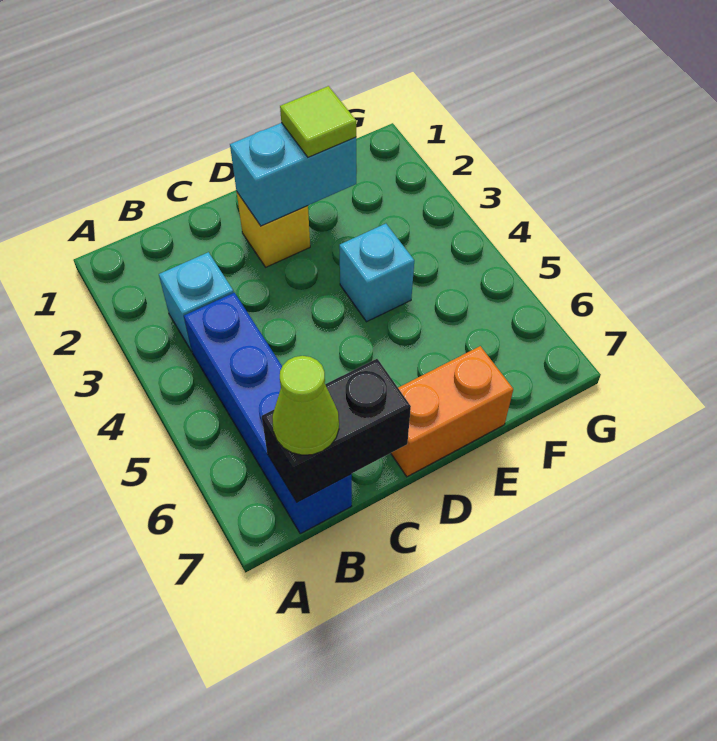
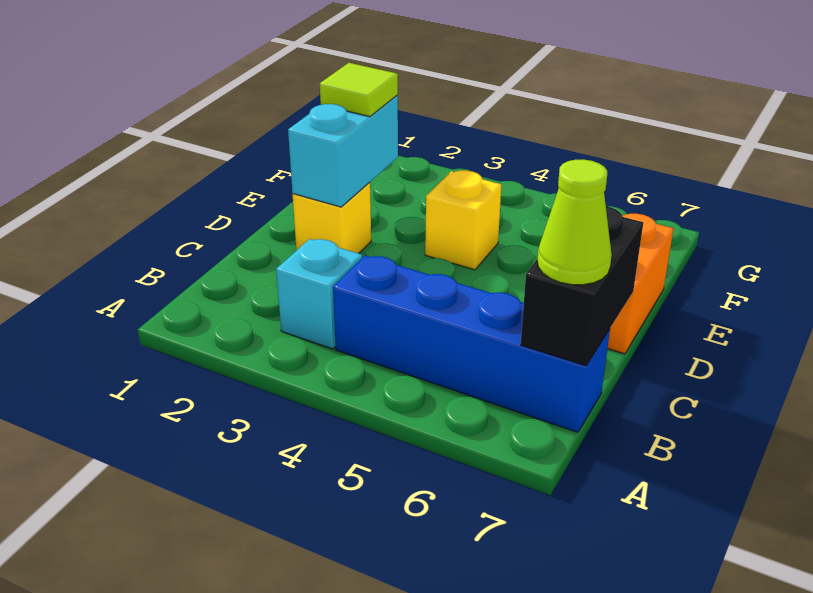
cyan 1x1 brick [339,224,414,322] -> yellow 1x1 brick [425,170,501,270]

